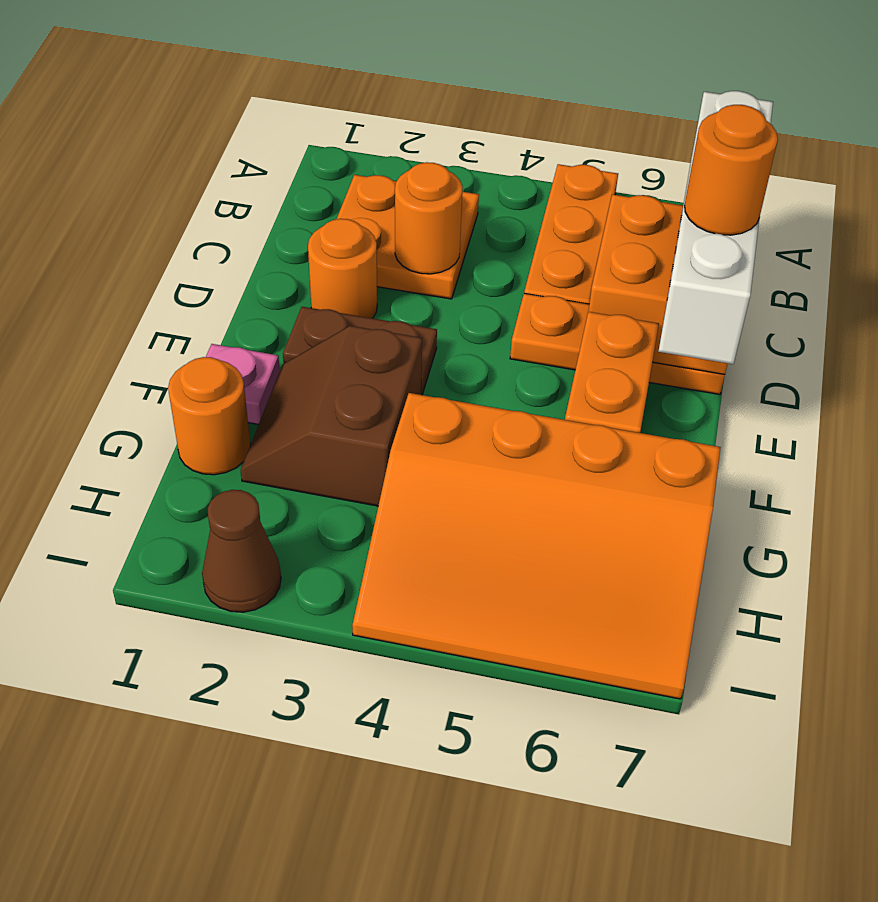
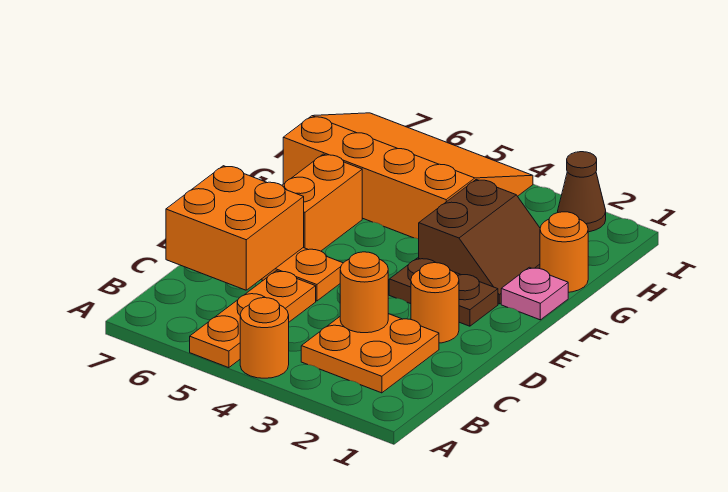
white 1x4 brick [658,91,773,364] -> none
orange 1x1 round brick [685,105,778,235] -> orange 1x1 round brick moved to [240,298,289,378]

